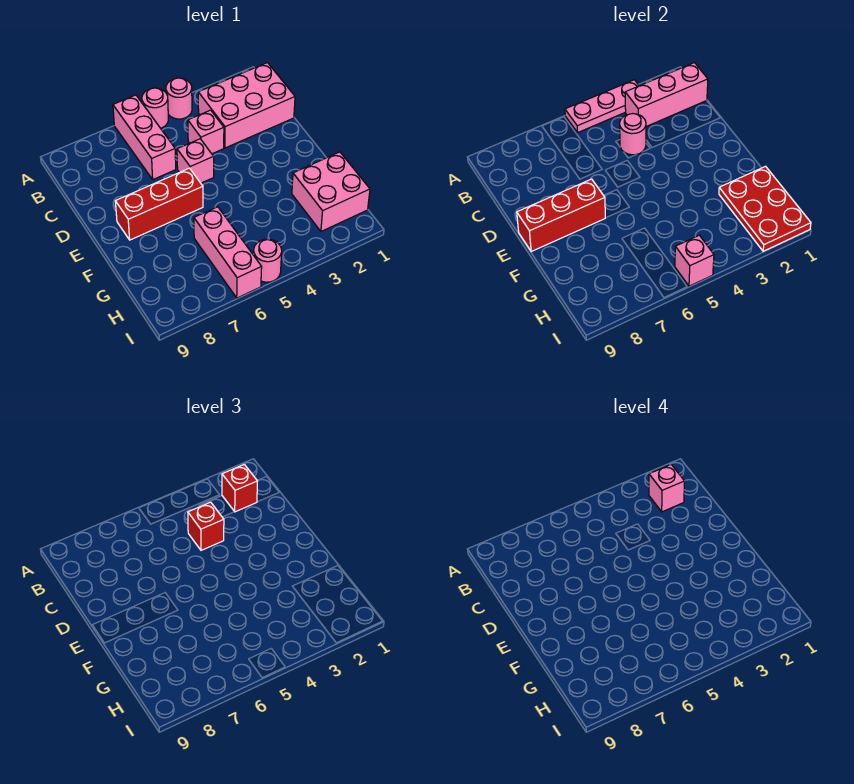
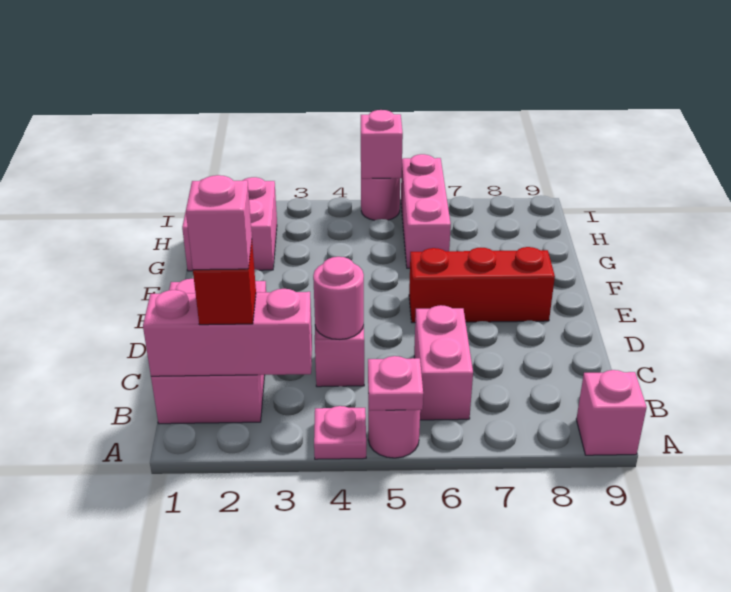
pink 1x3 plate [565,80,639,132] -> pink 1x1 plate [368,356,423,411]
pink 1x1 round brick [166,78,192,119] -> pink 1x1 plate [314,406,366,459]
pink 1x3 brick [113,95,176,179] -> pink 1x2 brick [414,305,473,420]
pink 2x3 brick [198,63,295,148] -> pink 2x3 brick turned to [151,279,266,424]
red 1x1 brick [188,502,224,550] -> none
pink 1x1 brick [177,139,214,183] -> pink 1x1 brick moved to [576,370,647,455]
red 1x3 brick [517,179,605,251] -> none
red 2x3 plate [719,166,811,251] -> none

